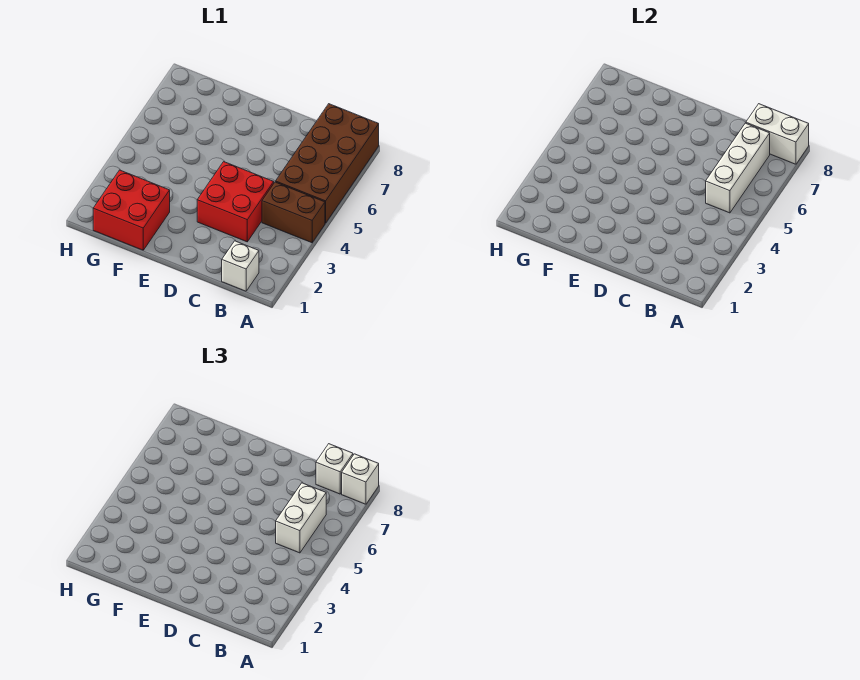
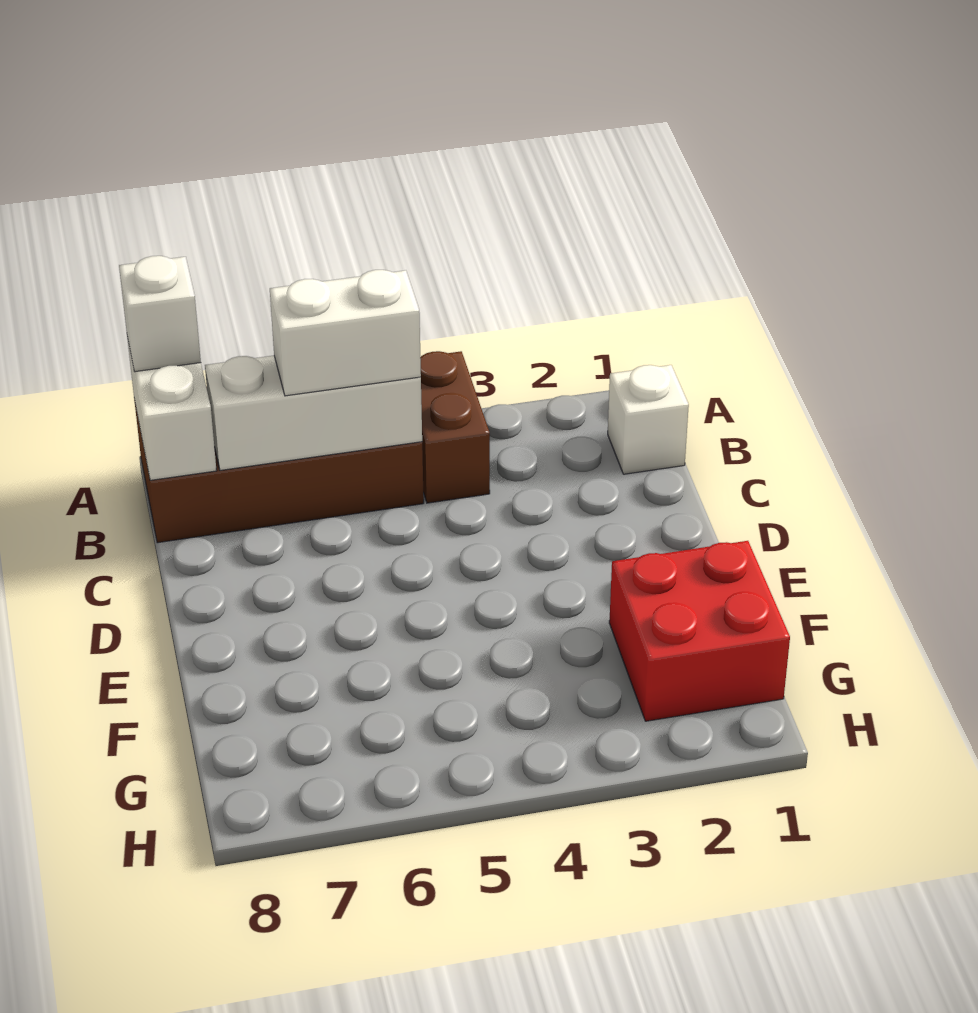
white 1x1 brick [316,444,353,494] -> none
red 2x2 brick [197,162,274,242] -> none

